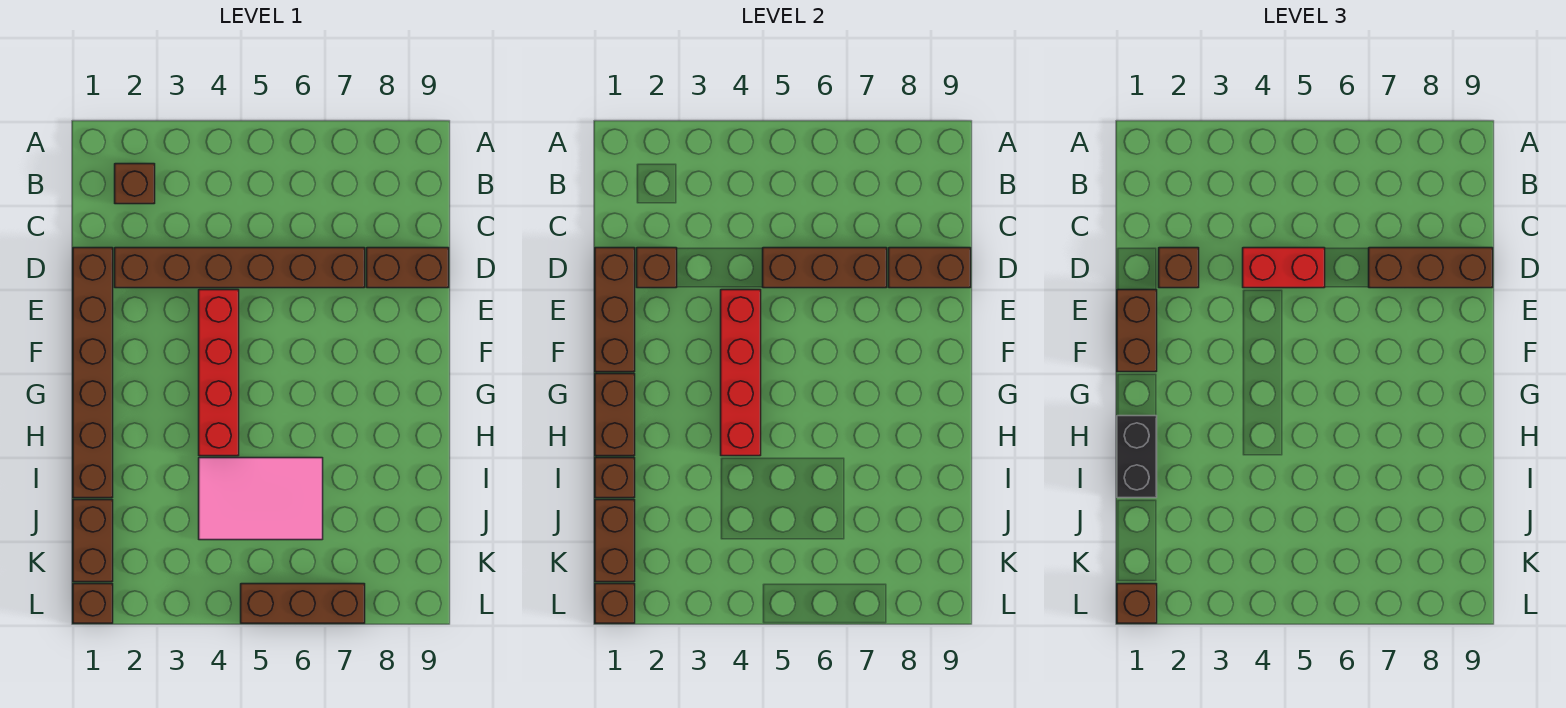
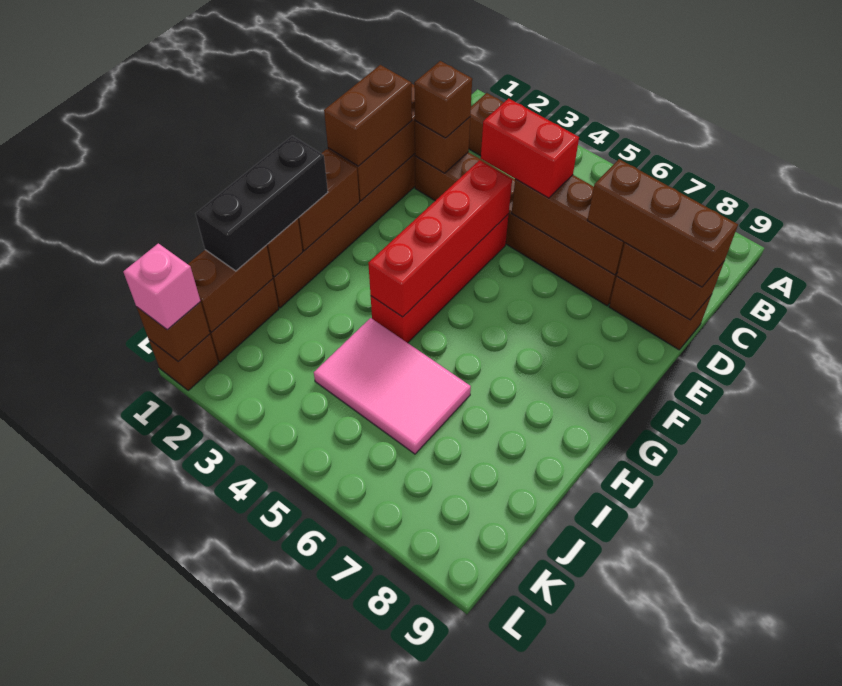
black 1x2 brick [1117,416,1157,498] -> black 1x3 brick [196,136,328,271]
brown 1x1 brick [1117,584,1157,623] -> pink 1x1 brick [123,243,200,330]
brown 1x3 brick [241,584,365,623] -> none

